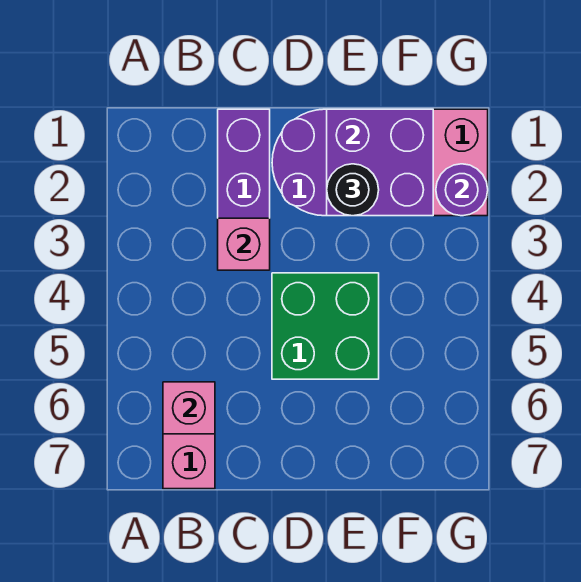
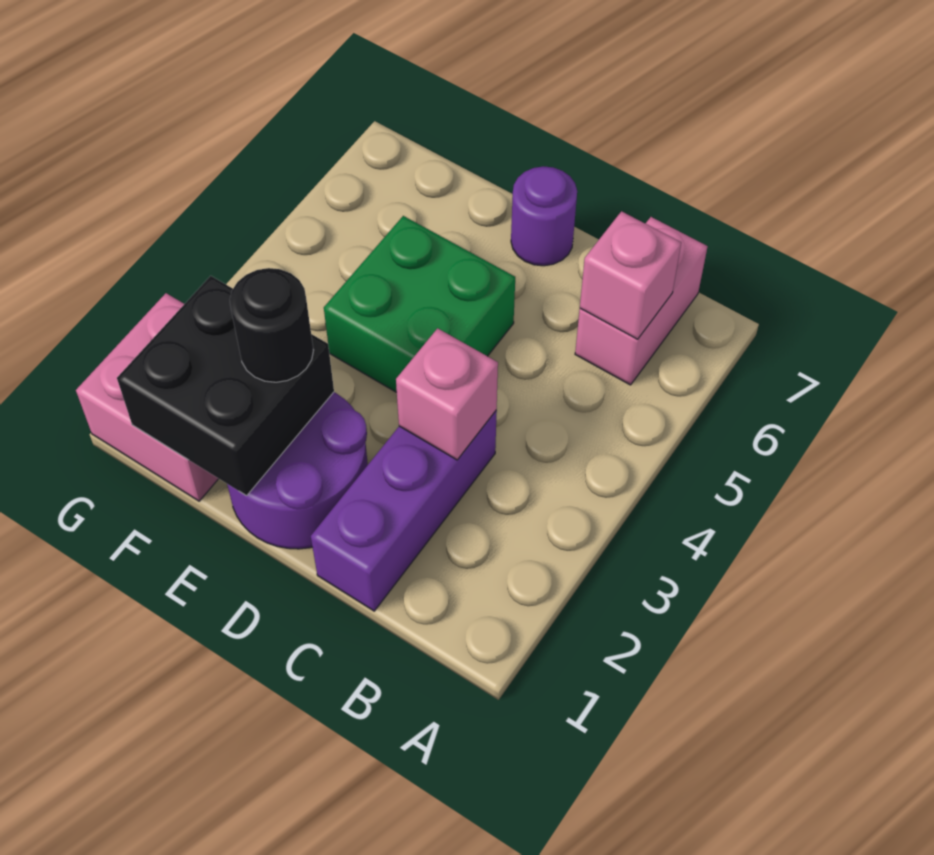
purple 2x2 brick [327,109,433,216] -> black 2x2 brick [117,276,334,496]
purple 1x1 round brick [436,164,488,216] -> purple 1x1 round brick moved to [511,166,577,266]

